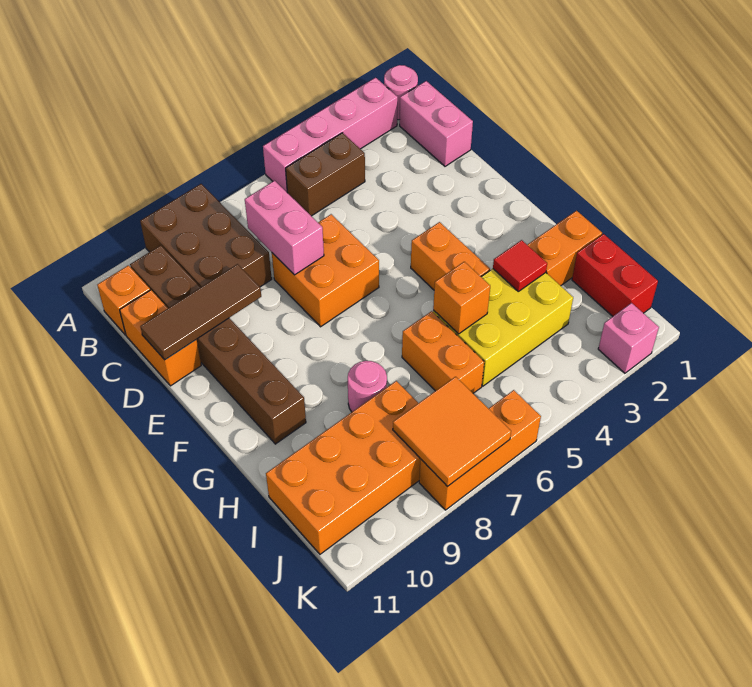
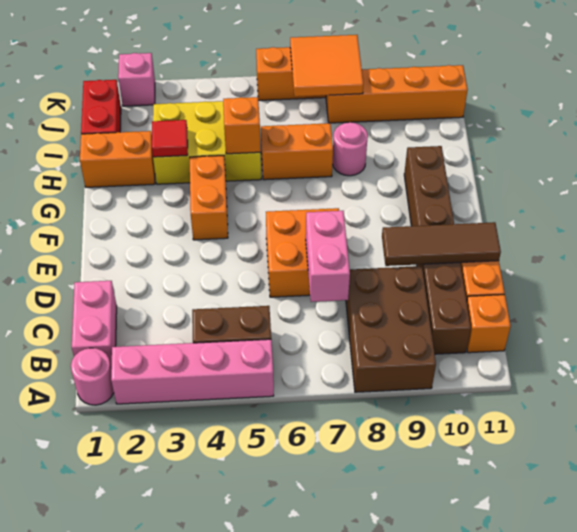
orange 1x2 brick [402,311,484,393] -> orange 1x2 brick turned to [261,123,333,180]
orange 2x4 brick [266,381,420,554] -> orange 1x4 brick [326,65,468,123]

